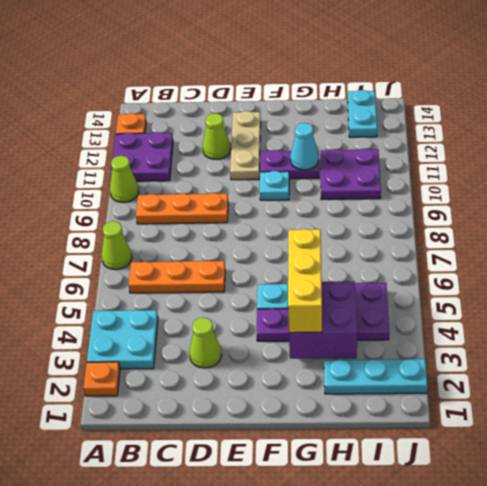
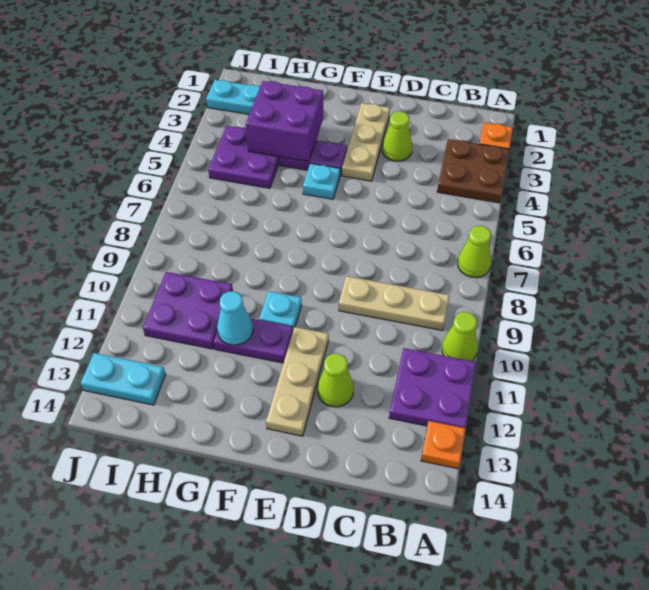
cyan 2x2 plate [87,310,158,369] -> brown 2x2 plate [437,139,510,203]
orange 1x3 plate [129,261,225,293] -> none
orange 1x3 plate [136,193,228,224] -> tan 1x3 plate [339,276,450,331]
none -> tan 1x3 plate [342,103,390,181]
yellow 1x3 brick [288,229,322,333] -> none
cyan 1x2 plate [348,90,377,137] -> cyan 1x2 plate turned to [81,353,166,405]

